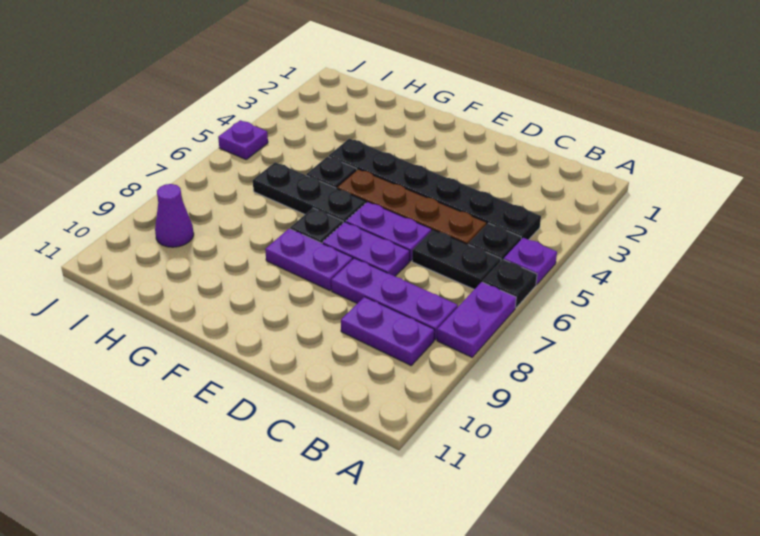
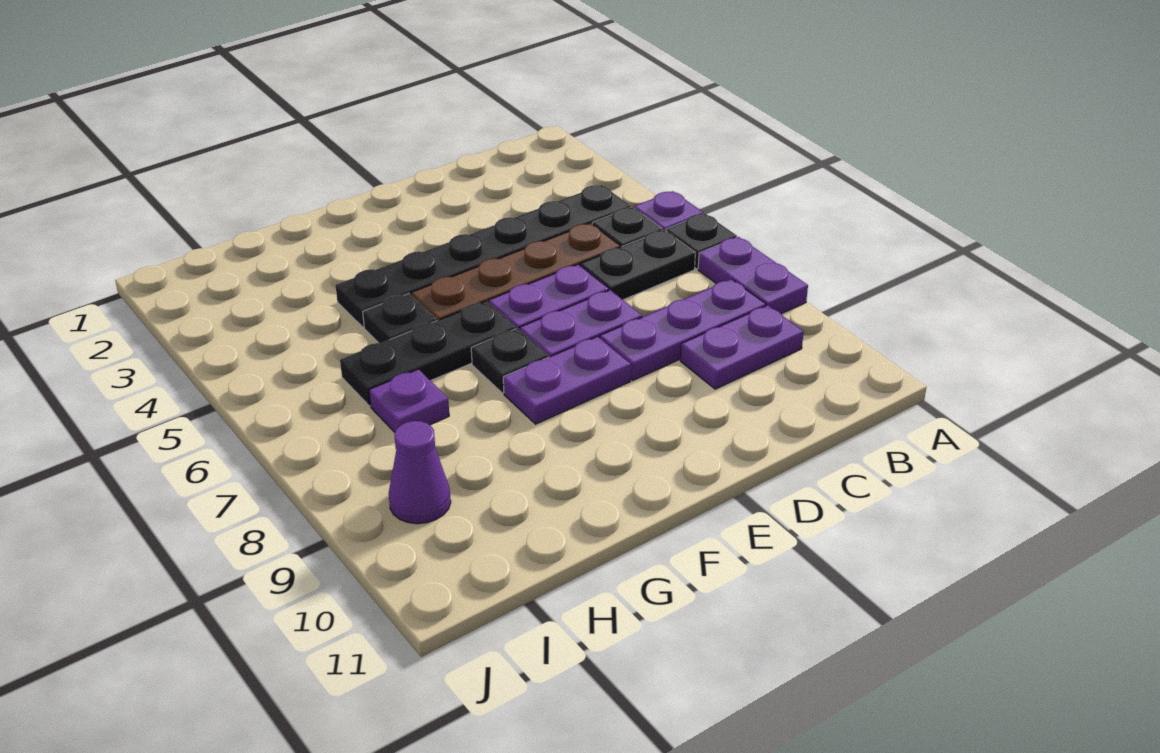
purple 1x1 plate [218,120,268,159] -> purple 1x1 plate moved to [369,369,449,432]

